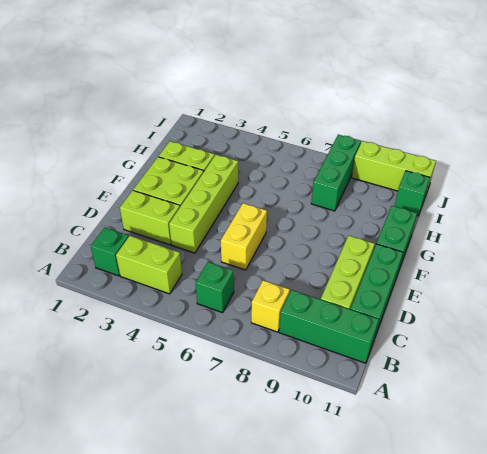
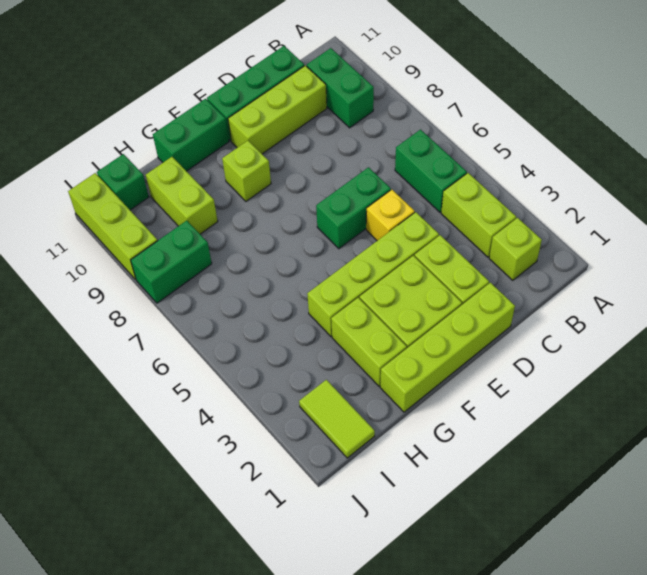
green 1x1 brick [91,227,129,276] -> lime 1x1 brick [489,218,542,280]
green 1x1 brick [196,262,234,313] -> green 1x2 brick [395,130,467,212]
yellow 1x1 brick [251,280,290,332] -> yellow 1x1 brick moved to [366,190,415,241]
green 1x3 brick [279,290,379,363] -> green 1x2 brick [307,48,374,128]
none -> lime 1x4 brick [380,283,515,412]
yellow 1x2 brick [221,203,267,270] -> green 1x2 brick [316,167,391,249]
none -> lime 1x1 brick [222,141,271,201]
green 1x3 brick [311,135,361,211] -> green 1x2 brick [131,221,212,303]
none -> lime 1x2 brick [146,157,218,234]
none -> lime 1x2 tile [299,380,375,458]

